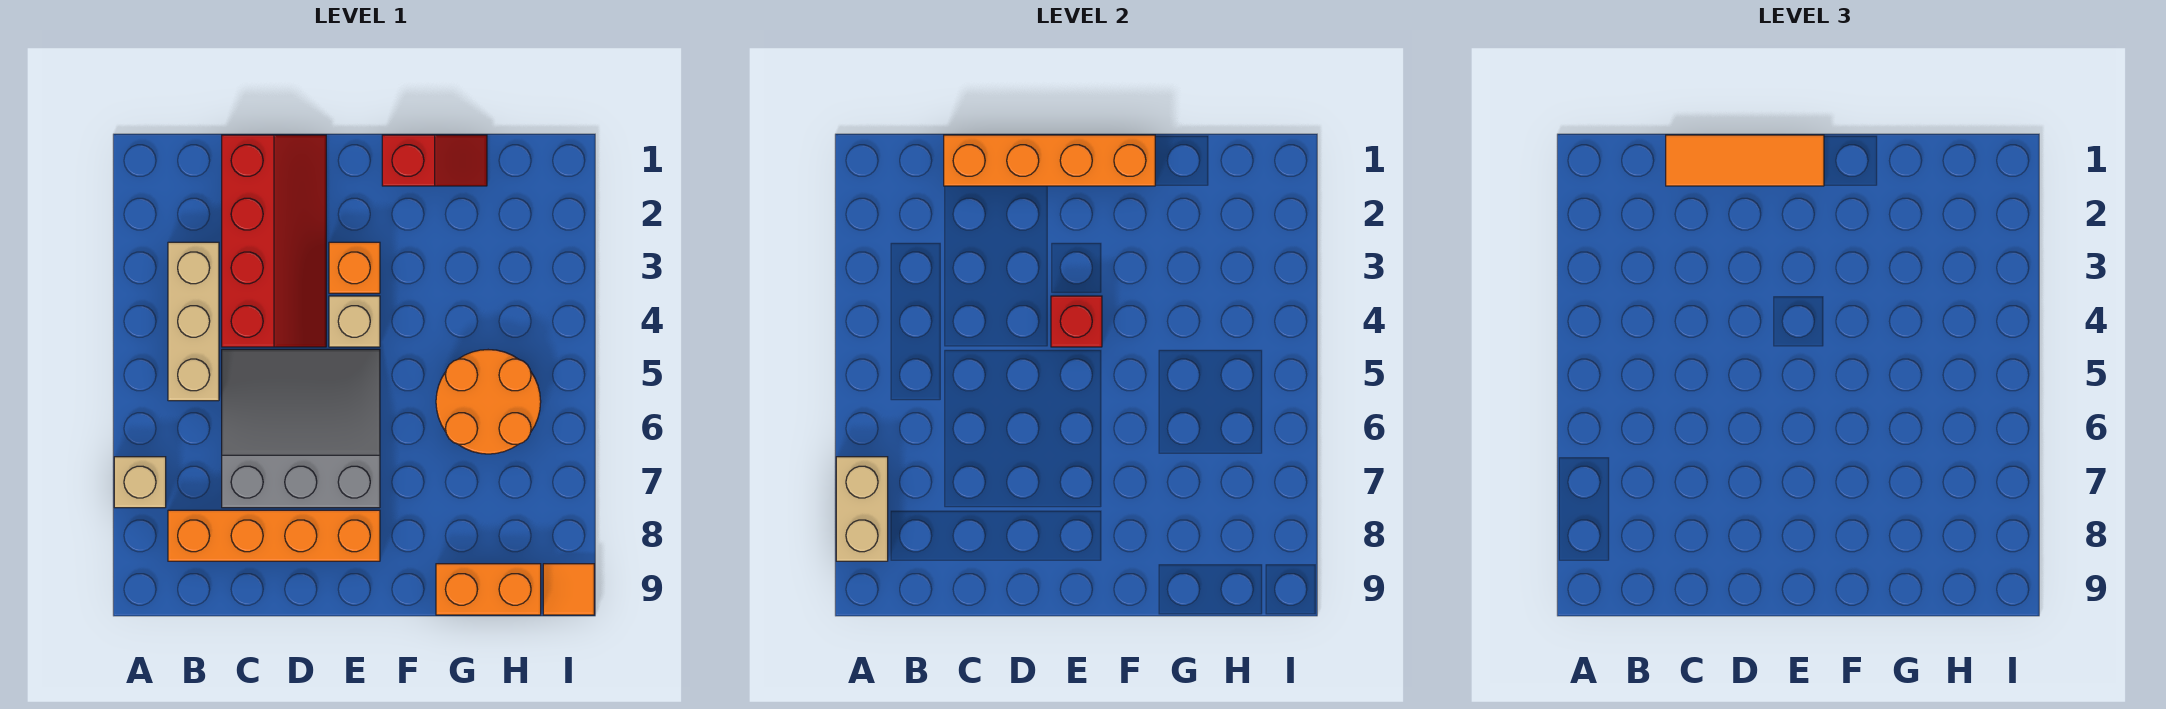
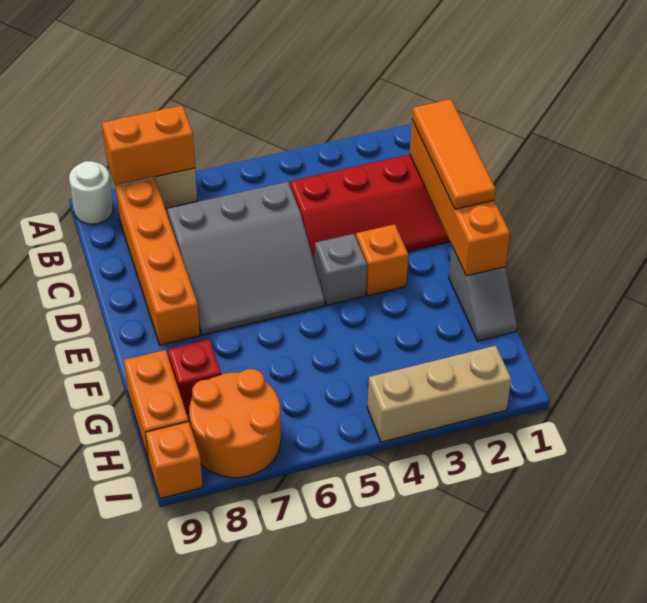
tan 1x2 brick [836,457,888,561] -> orange 1x2 brick [102,106,195,185]
none -> white 1x1 round brick [69,161,113,224]
tan 1x3 brick [168,242,219,401] -> tan 1x3 brick moved to [367,346,511,442]
grey 3x3 slope [222,349,380,508] -> grey 3x3 slope turned to [167,182,325,335]
tan 1x1 brick [329,296,380,347] -> grey 1x1 brick [315,234,367,305]
red 1x1 brick [1051,296,1102,347] -> red 1x1 brick moved to [168,339,221,413]
red 1x2 slope [382,135,487,186] -> grey 1x2 slope [449,247,517,341]
orange 2x2 round brick [436,350,541,454] -> orange 2x2 round brick moved to [189,369,281,478]
orange 1x1 tile [543,564,594,615] -> orange 1x1 brick [145,421,203,498]

